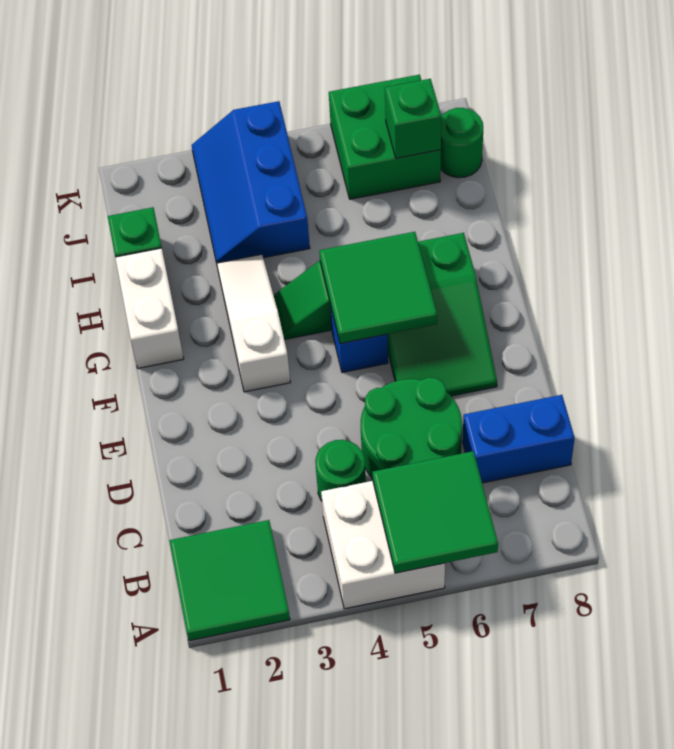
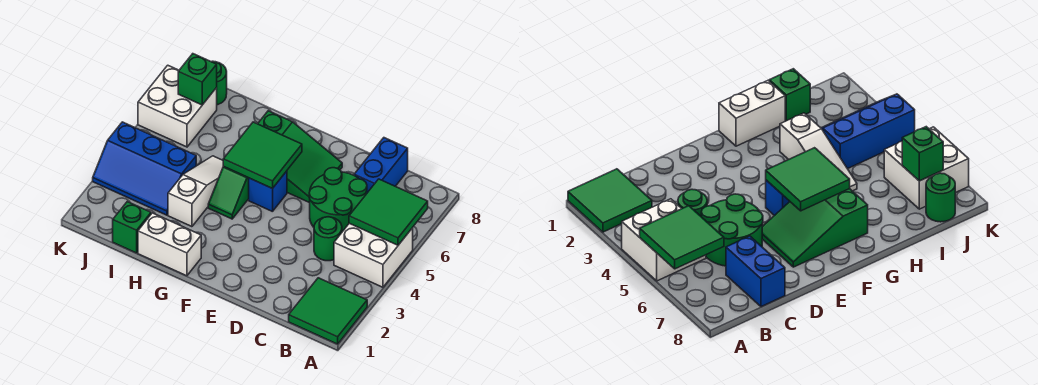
white 1x3 slope [217,254,291,392] -> white 1x3 slope turned to [168,156,224,227]
green 2x2 brick [329,75,441,199] -> white 2x2 brick [138,65,217,147]

